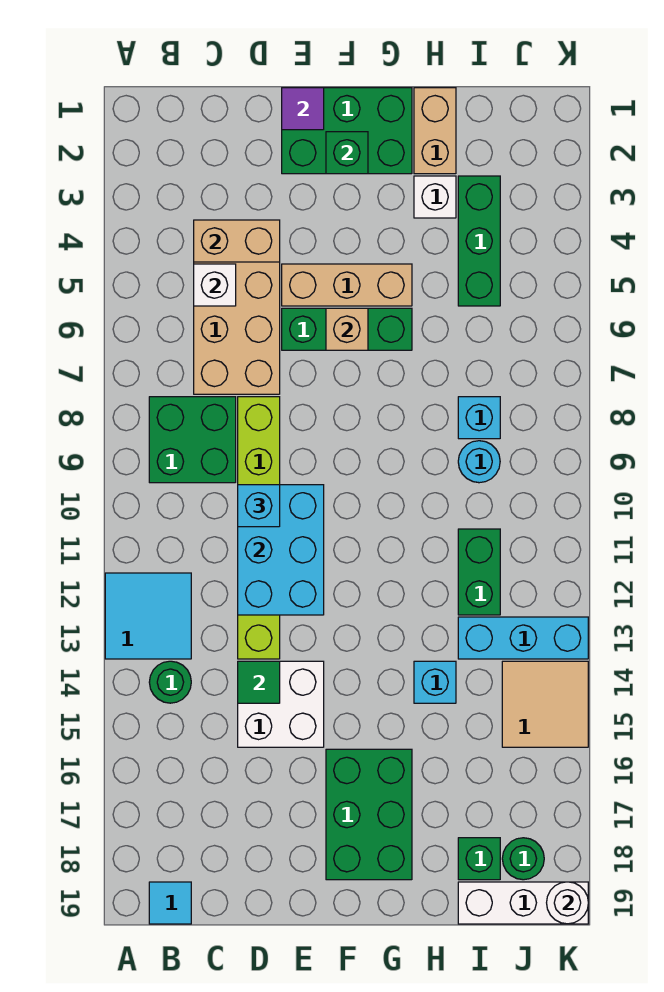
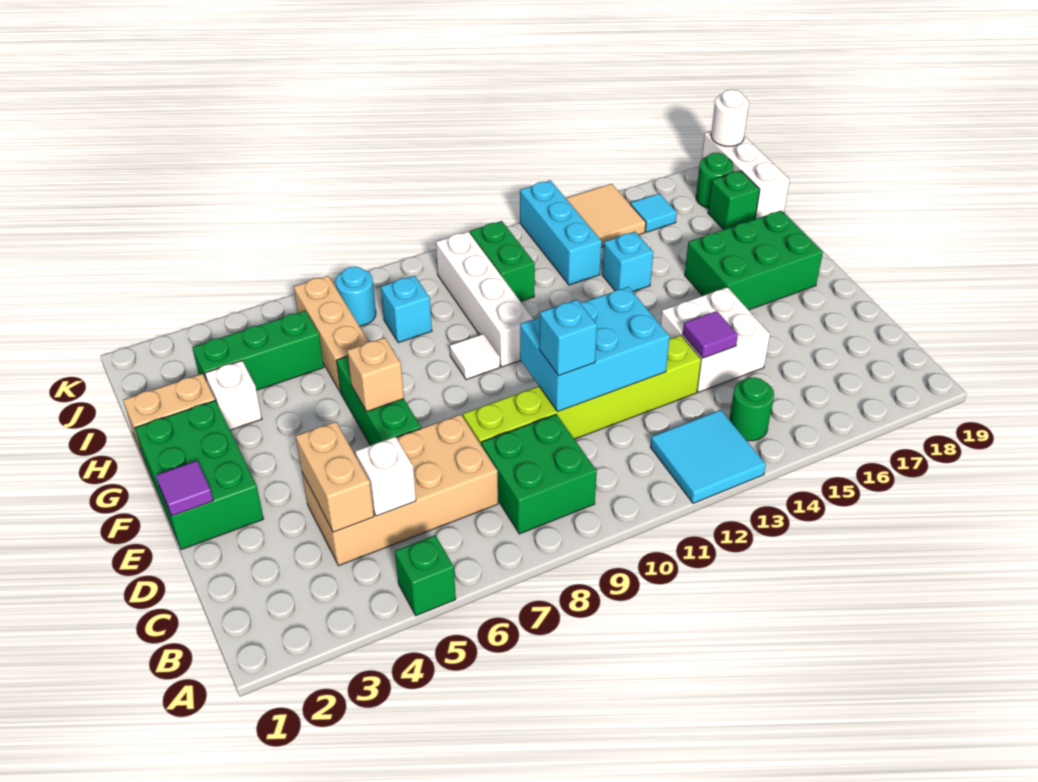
cyan 1x1 tile [149,882,191,924] -> cyan 1x1 tile moved to [630,193,677,232]
green 1x1 tile [238,661,280,703] -> purple 1x1 tile [683,311,738,358]
tan 1x3 brick [282,264,412,306] -> tan 1x3 brick moved to [294,276,369,392]
green 1x1 brick [326,132,368,174] -> green 1x1 brick moved to [395,535,456,616]
none -> white 1x1 tile [450,334,500,380]
none -> white 1x4 brick [436,232,533,367]
cyan 1x1 round brick [458,441,500,483] -> cyan 1x1 round brick moved to [336,267,376,326]
green 1x2 brick [458,529,500,615] -> green 1x2 brick turned to [470,221,535,301]

